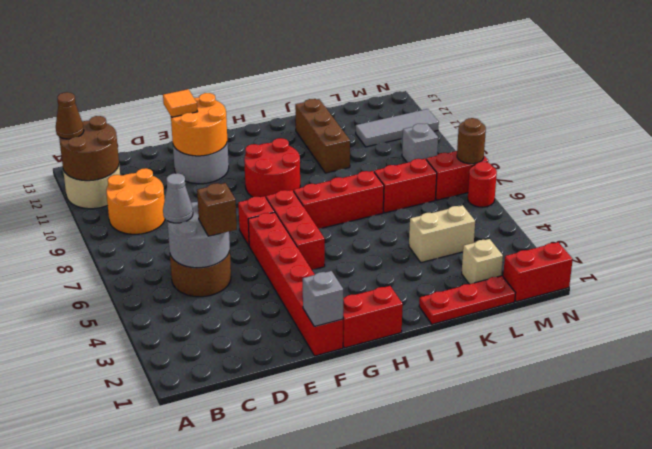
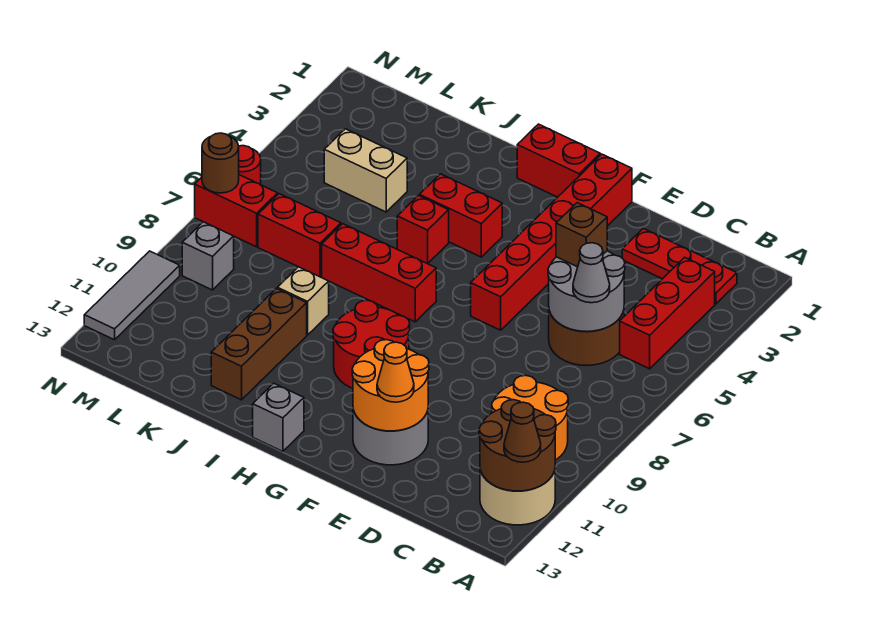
orange 1x1 tile [163,89,198,117] -> orange 1x1 cone [377,342,414,402]
grey 1x1 brick [303,271,343,327] -> grey 1x1 brick moved to [253,383,304,451]
red 1x1 brick [238,196,274,245] -> red 1x1 brick moved to [397,196,449,264]
red 1x3 brick [266,190,325,270] -> red 1x3 brick moved to [620,257,715,369]
red 1x3 plate [419,276,515,324] -> red 1x3 plate moved to [622,228,737,304]
tan 1x1 brick [462,239,503,284] -> tan 1x1 brick moved to [277,267,329,335]
grey 1x3 tile [356,109,439,147] -> grey 1x3 tile turned to [84,251,180,340]
red 1x2 brick [503,242,573,302] -> red 1x2 brick moved to [419,174,502,257]

